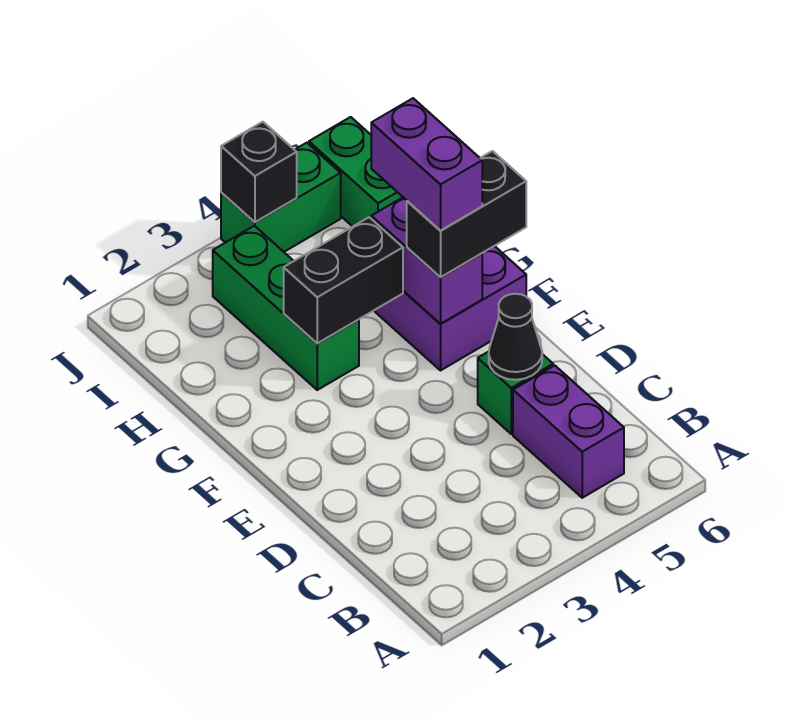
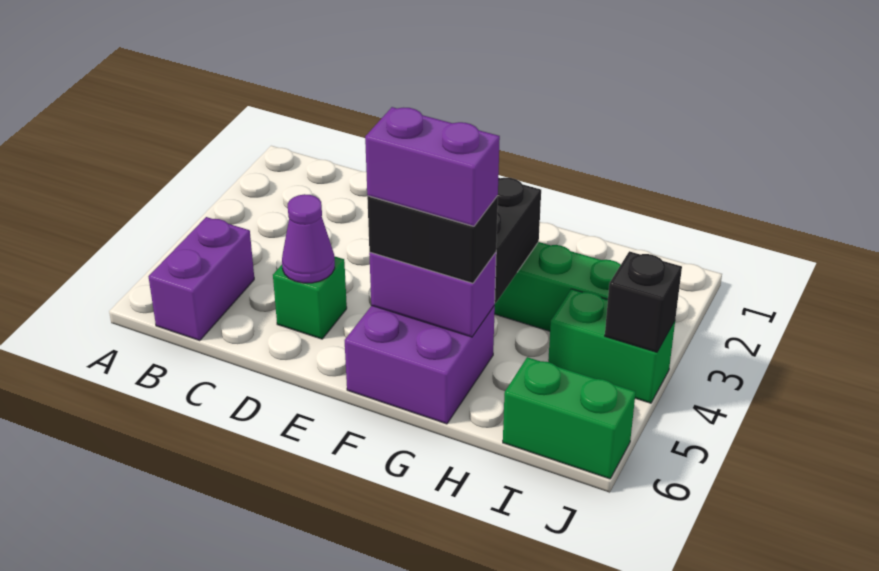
purple 1x2 brick [513,365,624,498] -> purple 1x2 brick turned to [148,217,254,340]
black 1x1 cone [489,294,542,380] -> purple 1x1 cone [282,194,335,283]
black 1x2 brick [407,151,526,277] -> black 1x2 brick turned to [367,196,498,283]
green 1x2 brick [221,143,341,252] -> green 1x2 brick turned to [548,289,675,403]

